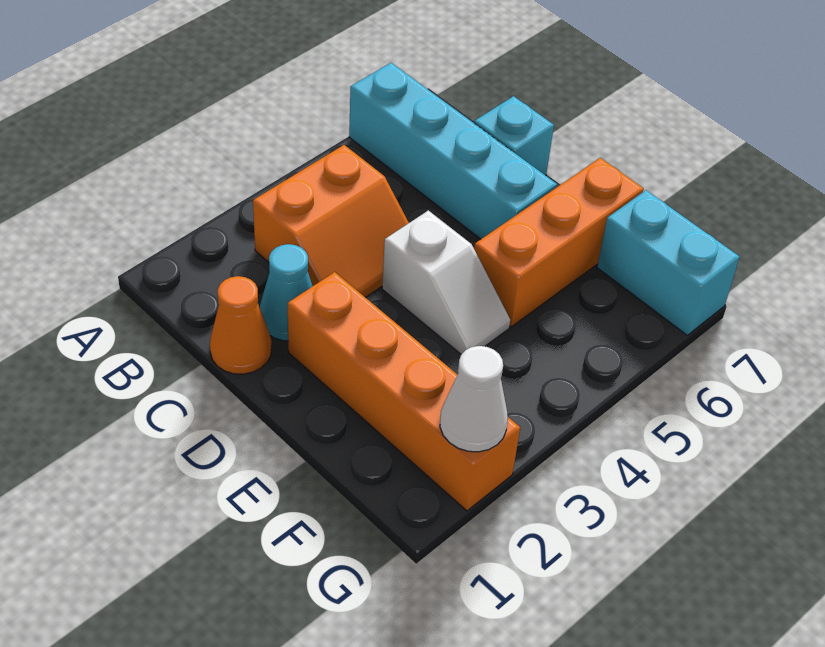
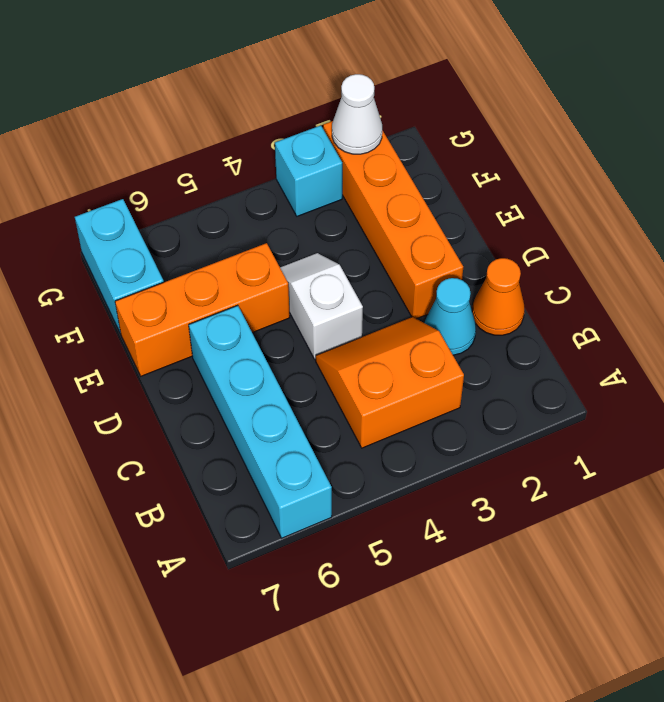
cyan 1x1 brick [474,96,554,176] -> cyan 1x1 brick moved to [275,125,342,216]

